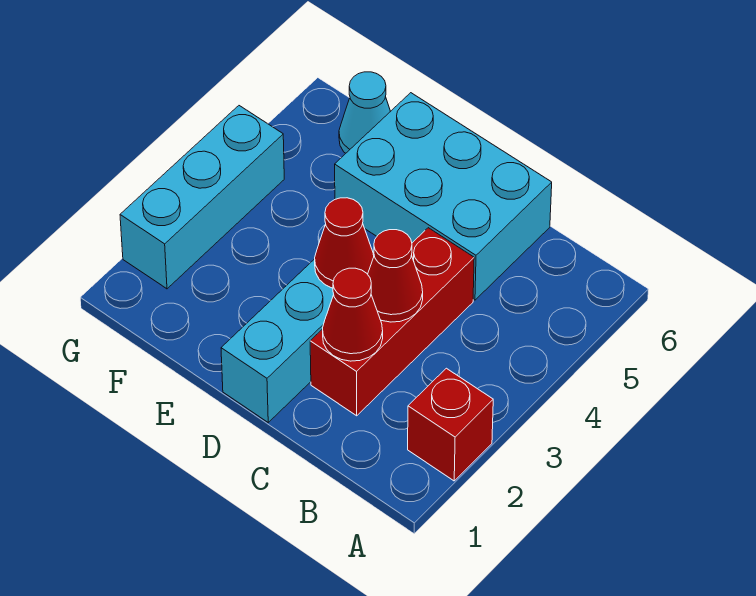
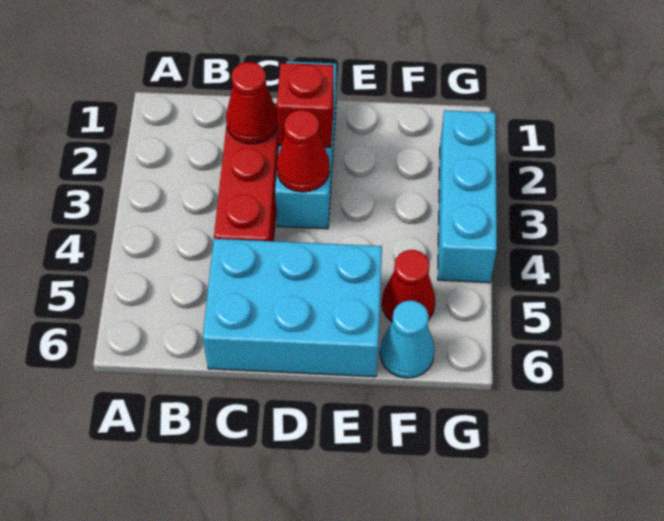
red 1x1 brick [408,368,493,481] -> red 1x1 brick moved to [277,63,334,147]
red 1x1 cone [368,230,423,322] -> red 1x1 cone moved to [382,250,435,322]

